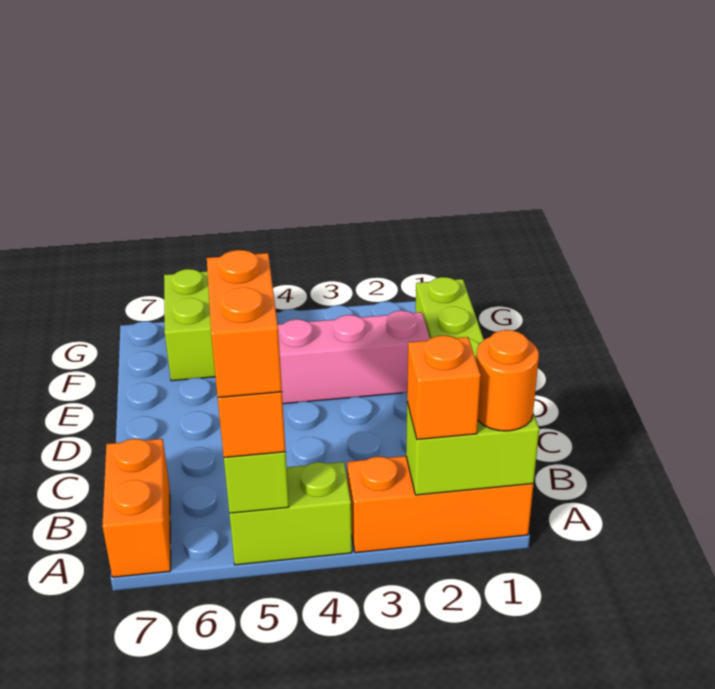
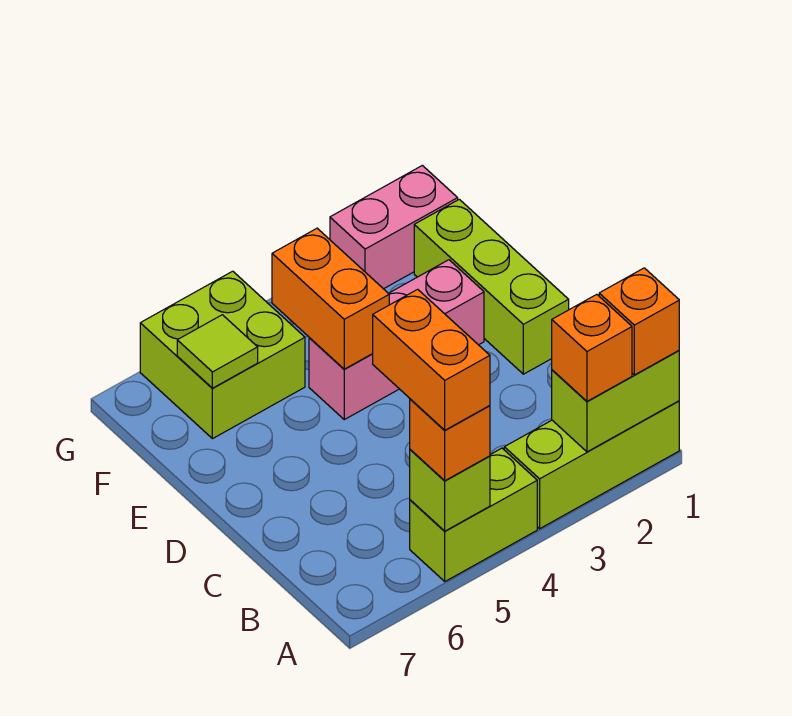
orange 1x3 brick [347,456,534,553] -> lime 1x3 brick [504,401,679,529]
orange 1x1 round brick [476,330,539,431] -> orange 1x1 brick [599,268,679,375]
orange 1x2 brick [102,439,171,577] -> orange 1x2 brick moved to [272,228,389,369]
none -> lime 1x1 tile [177,315,258,388]
none -> pink 1x2 brick [330,165,458,289]

